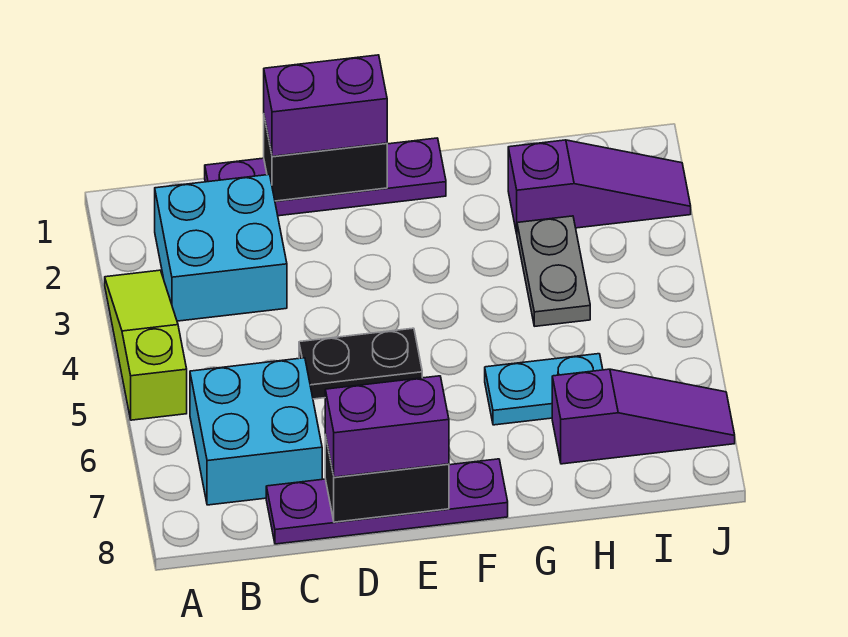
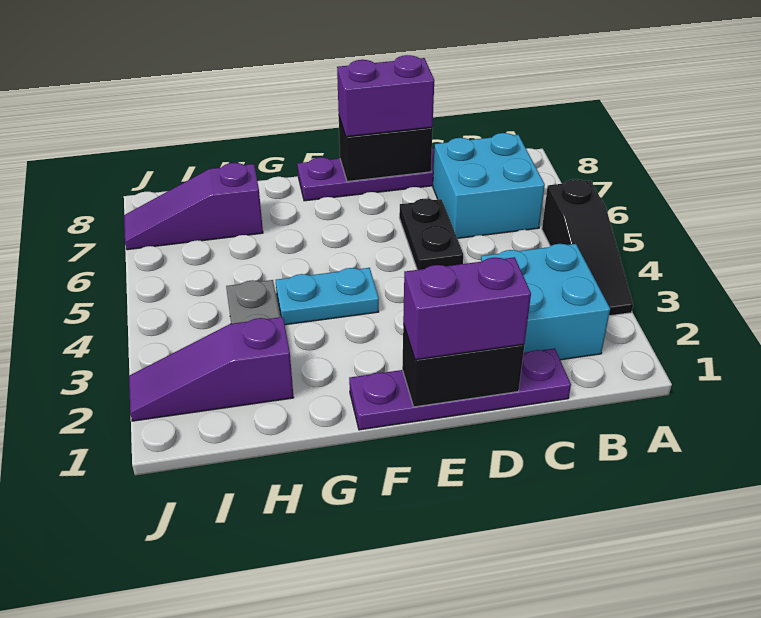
lime 1x3 slope [105,270,187,420] -> black 1x3 slope [542,179,633,316]
black 1x2 plate [299,328,422,399] -> black 1x2 plate turned to [399,199,463,270]
cyan 1x2 plate [485,354,603,425] -> cyan 1x2 plate moved to [276,268,379,325]

